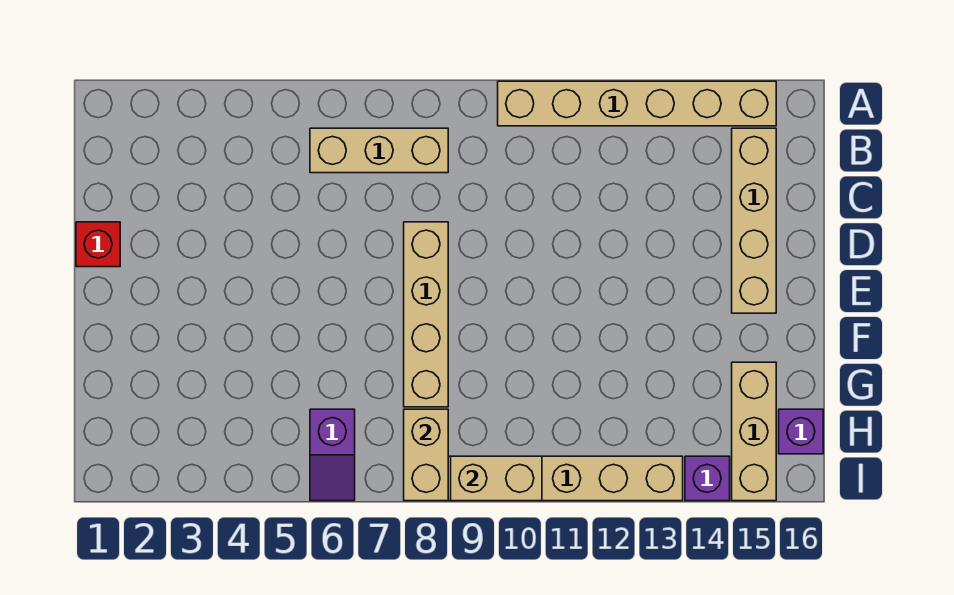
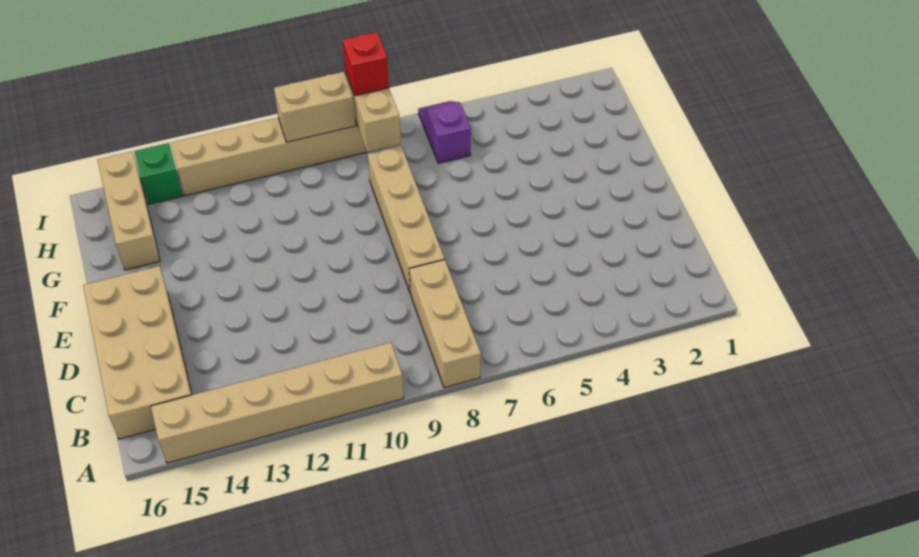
tan 1x3 brick [310,128,448,173] -> tan 1x3 brick turned to [409,260,481,388]
tan 1x4 brick [732,128,776,313] -> tan 2x4 brick [83,266,192,439]
red 1x1 brick [76,222,120,267] -> red 1x1 brick moved to [343,32,389,96]
purple 1x1 brick [779,409,823,454] -> none
purple 1x1 brick [685,456,730,501] -> green 1x1 brick [134,143,183,204]

